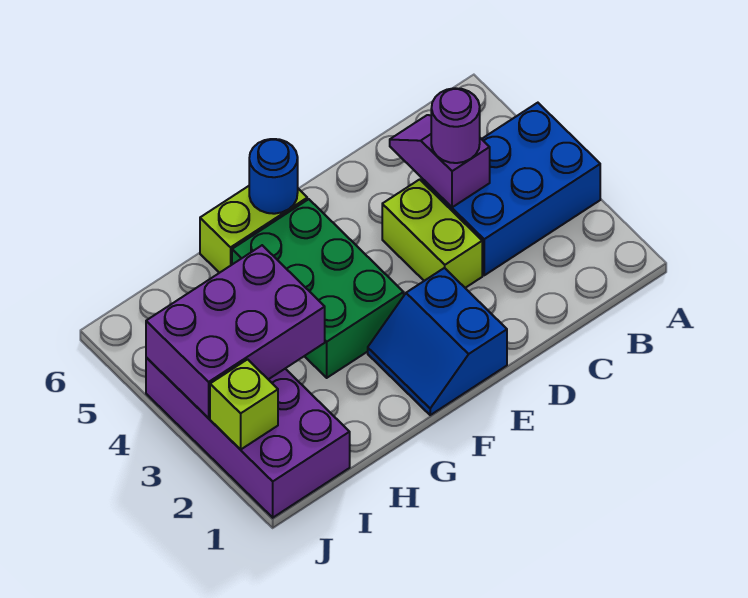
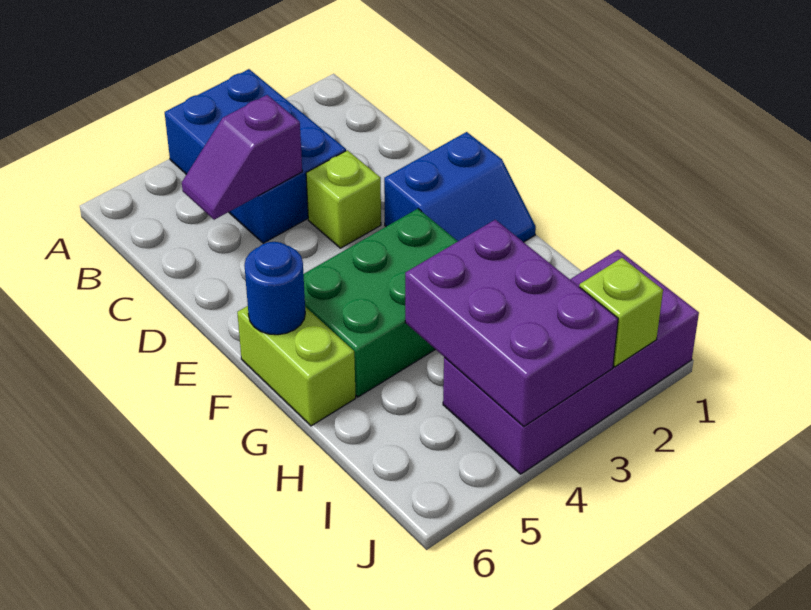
purple 1x1 round brick [431,88,480,163] -> none
lime 1x2 brick [382,179,482,288] -> lime 1x1 brick [306,150,381,248]

